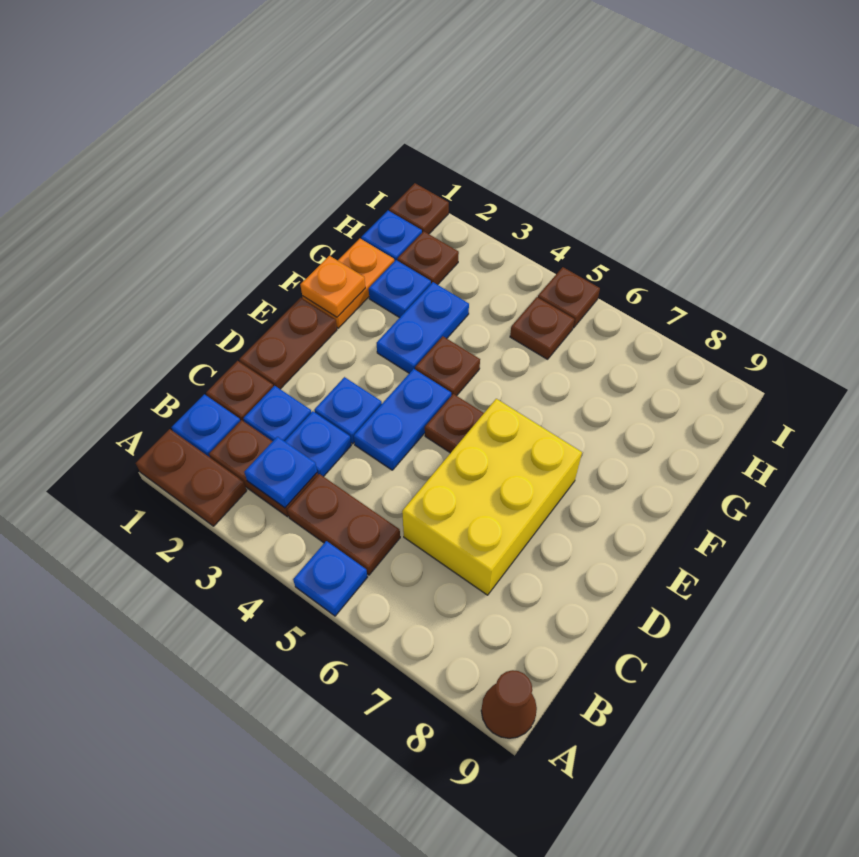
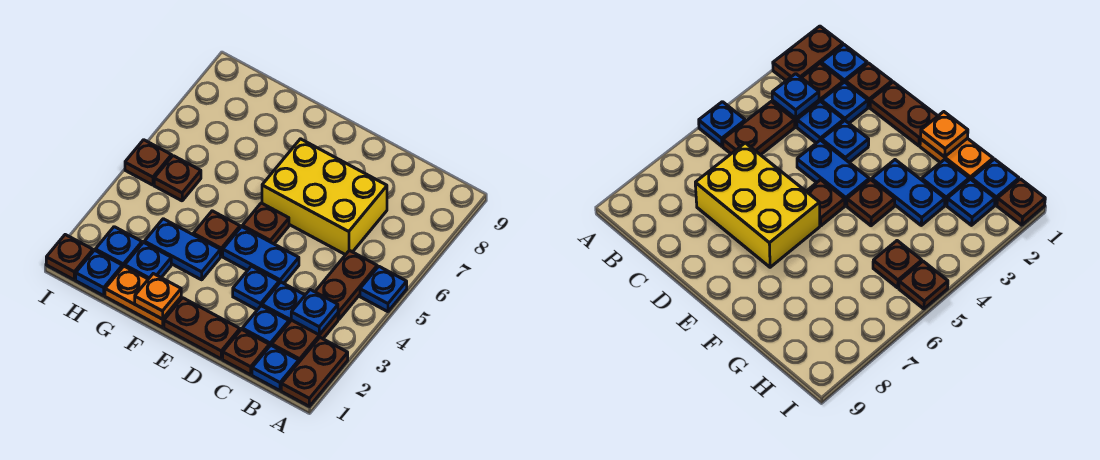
brown 1x1 cone [481,670,537,738] -> none
brown 1x1 plate [397,231,459,285] -> blue 1x1 plate [95,227,142,267]

